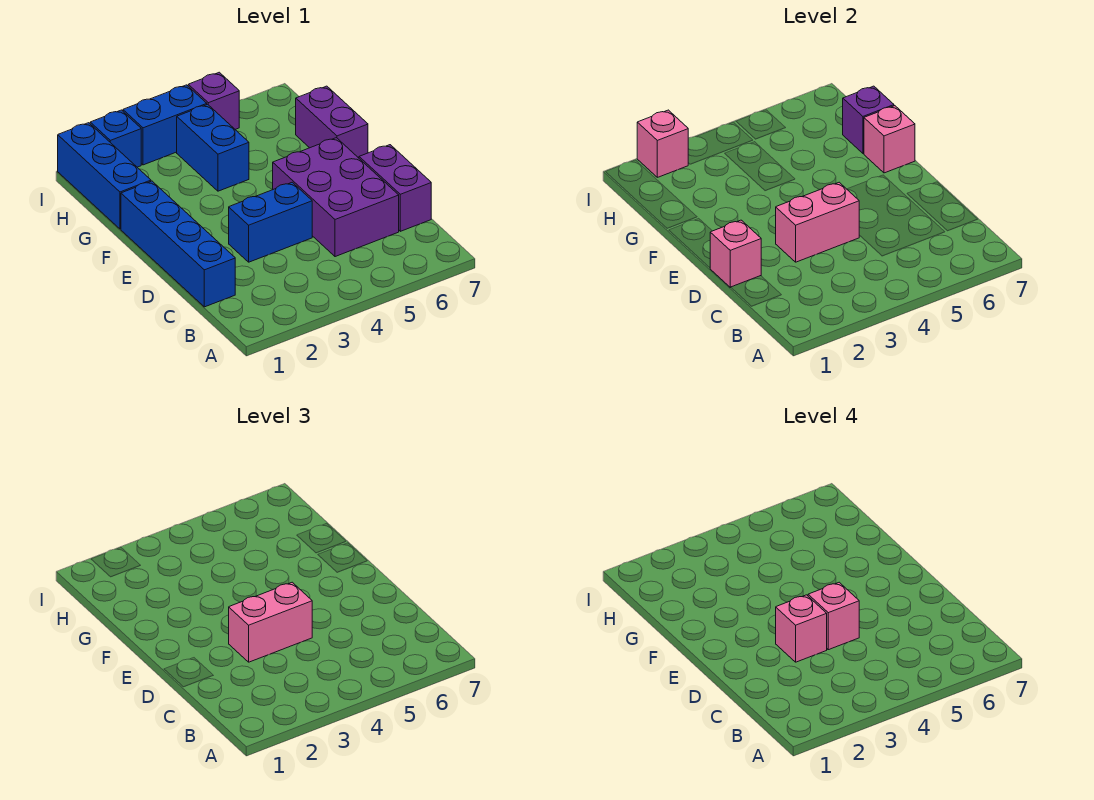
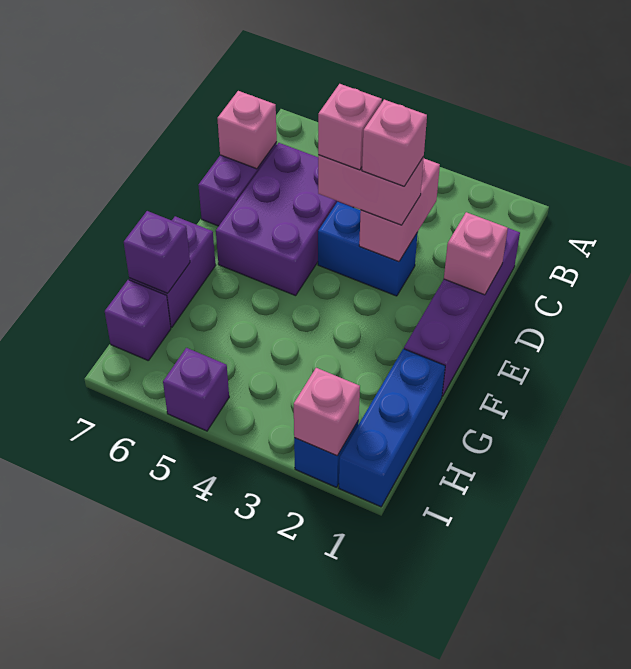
blue 1x4 brick [121,181,235,307] -> purple 1x4 brick [404,228,520,396]
pink 1x2 brick [776,182,859,262] -> pink 1x2 brick turned to [359,159,440,262]
pink 1x1 brick [864,106,915,173] -> pink 1x1 brick moved to [217,91,277,169]
blue 1x2 brick [177,104,249,191] -> none
none -> purple 1x1 brick [105,280,171,360]
blue 1x2 brick [123,85,207,165] -> none

